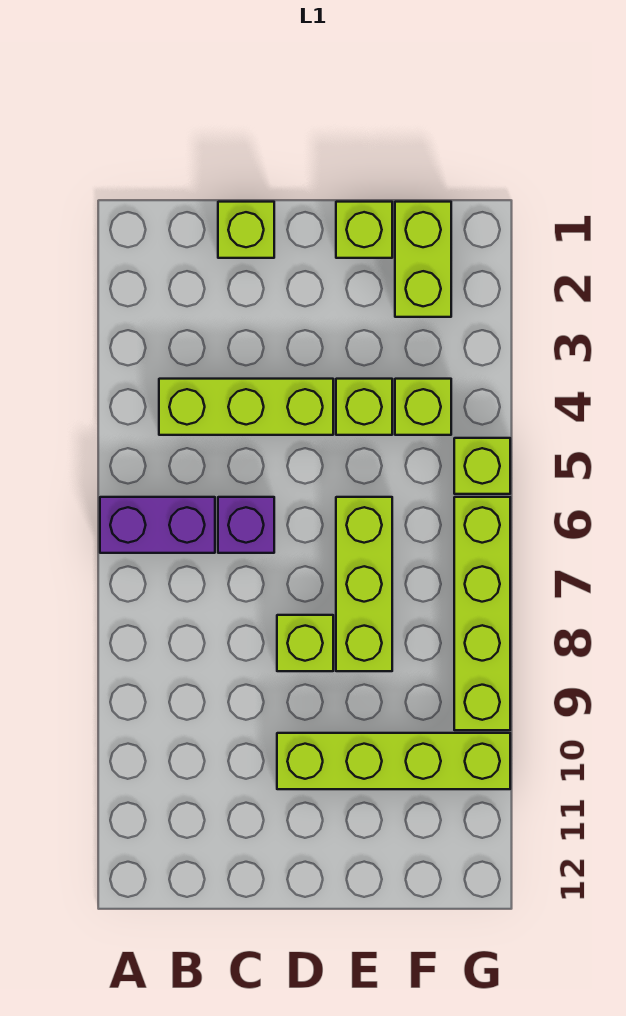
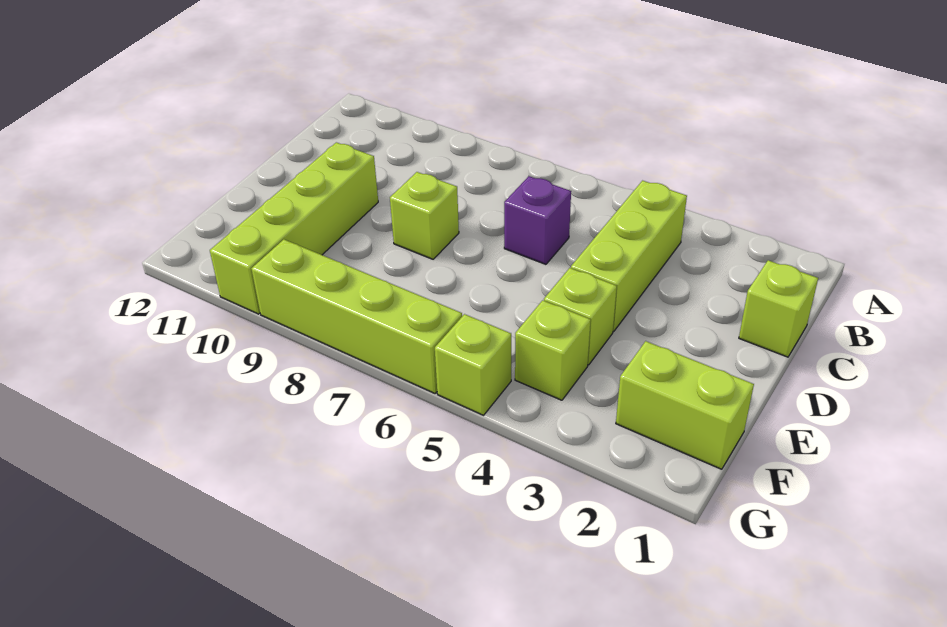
purple 1x2 brick [100,497,215,553] -> none
lime 1x1 brick [336,202,392,258] -> none
lime 1x3 brick [336,497,392,671] -> none

